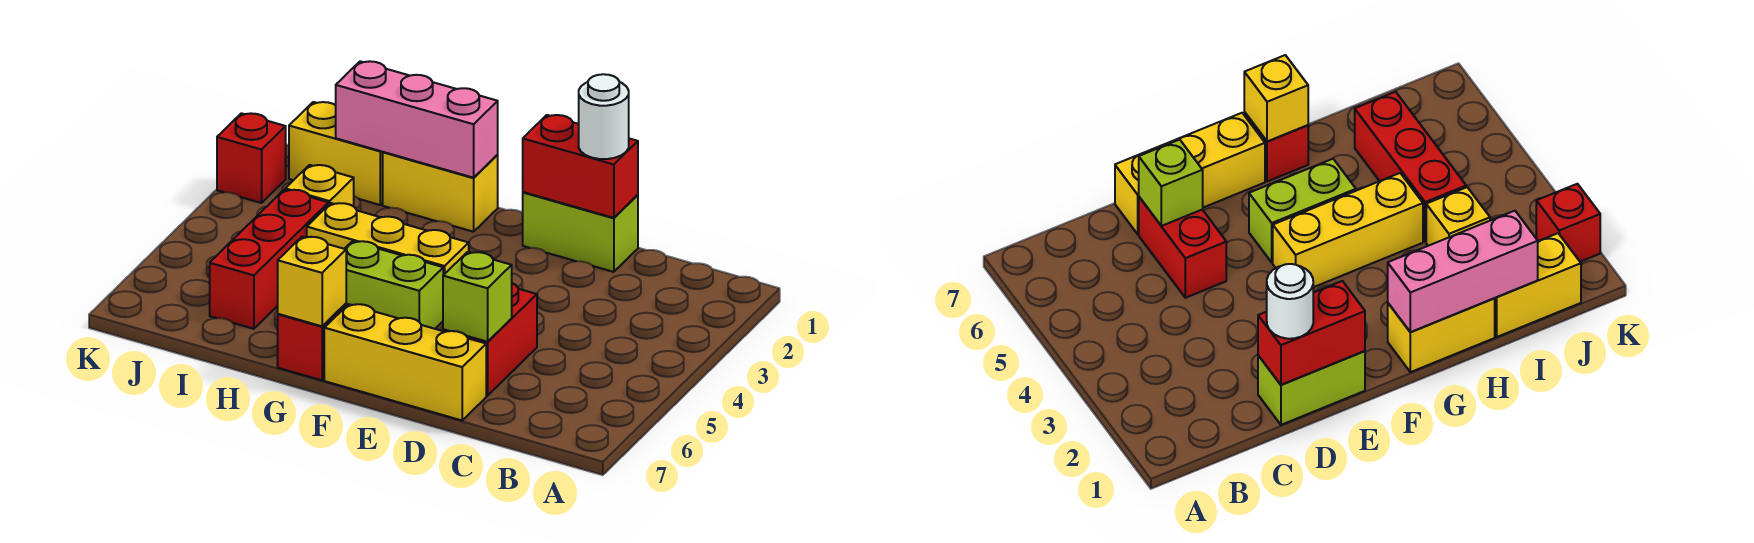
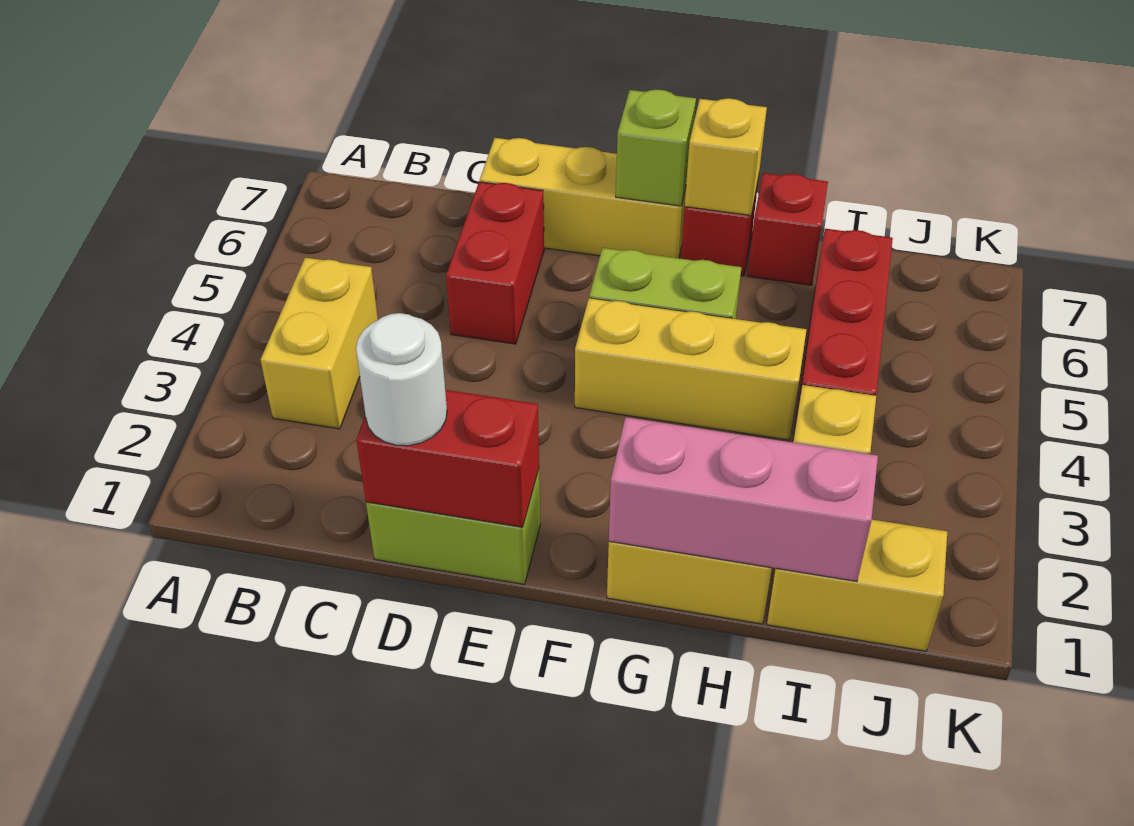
none -> yellow 1x2 brick [261,258,378,429]
lime 1x1 brick [443,252,512,342] -> lime 1x1 brick moved to [616,89,696,206]
red 1x1 brick [217,113,286,203] -> red 1x1 brick moved to [748,173,828,285]

